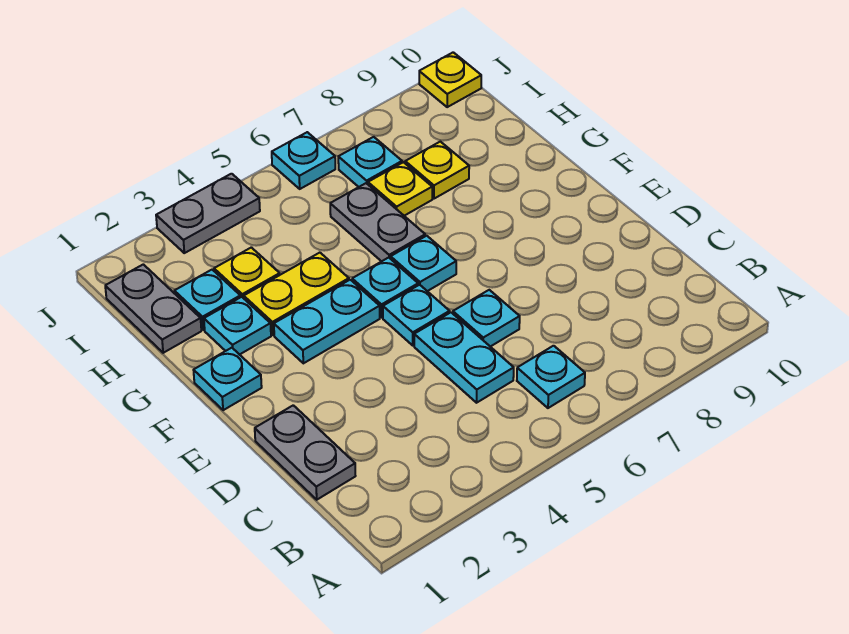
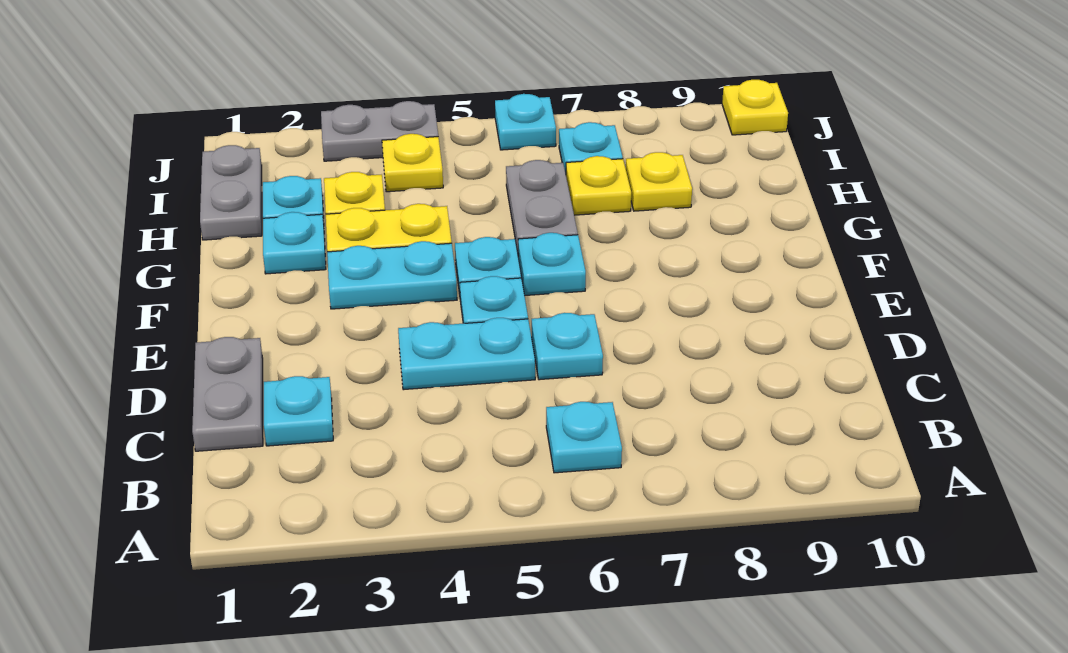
cyan 1x2 plate [414,313,514,403] -> cyan 1x2 plate turned to [398,318,535,390]
cyan 1x1 plate [194,348,262,410] -> cyan 1x1 plate moved to [264,376,333,446]
none -> yellow 1x1 plate [382,134,443,192]

